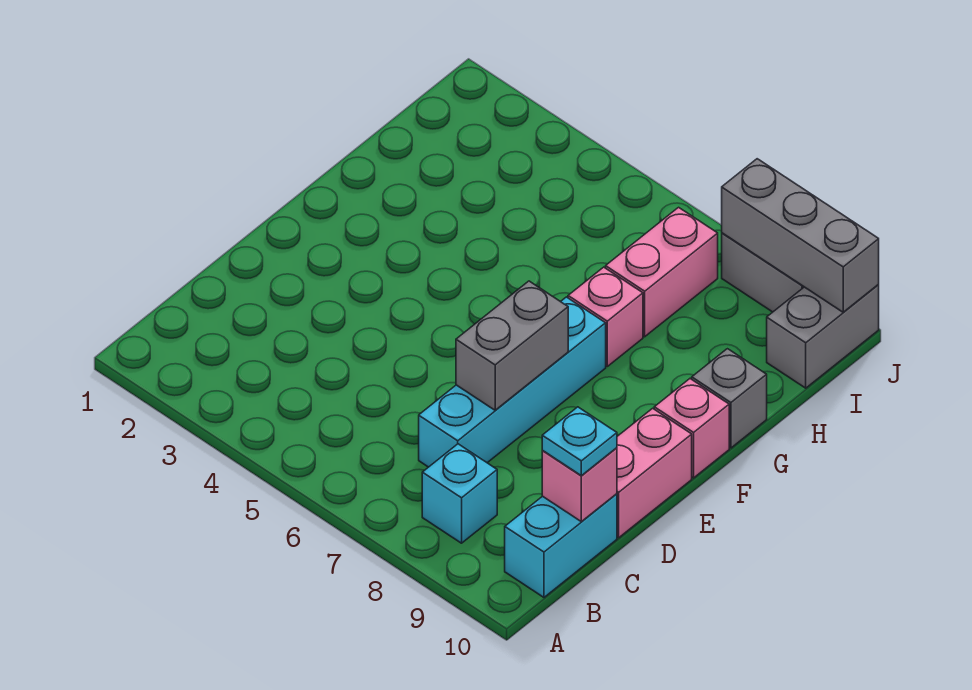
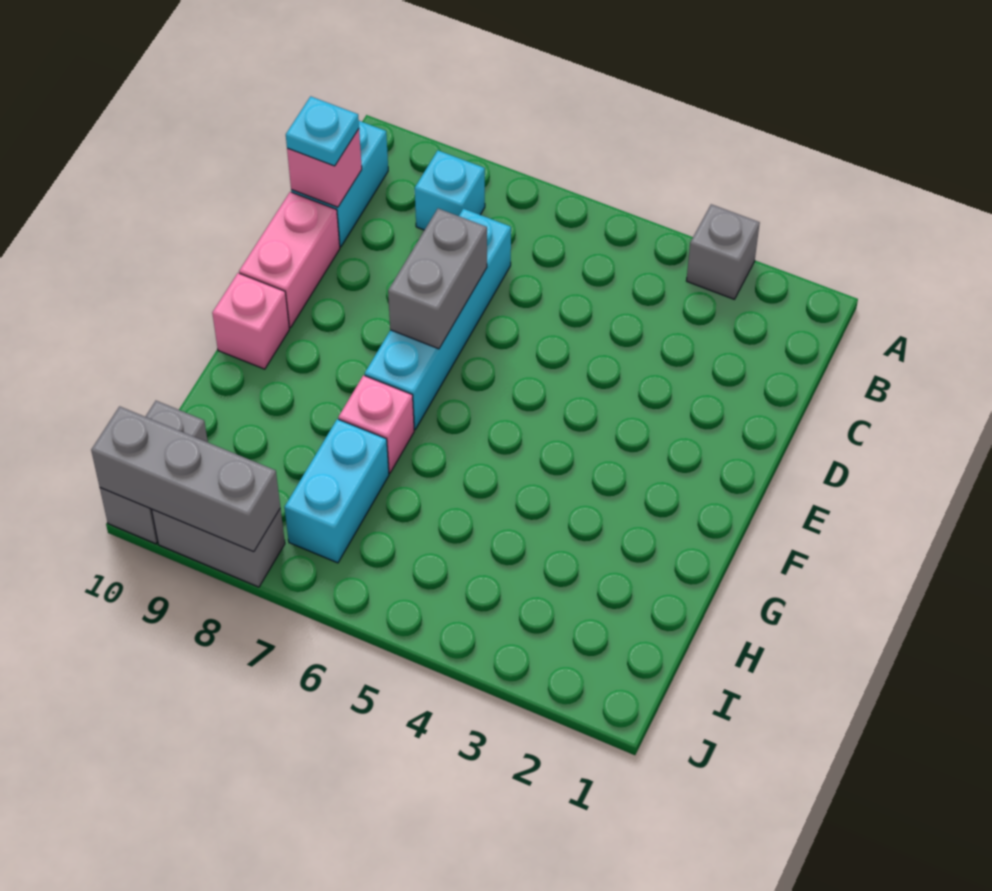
grey 1x1 brick [692,349,767,448] -> grey 1x1 brick moved to [686,204,760,299]
pink 1x2 brick [606,207,718,337] -> cyan 1x2 brick [284,419,389,563]

